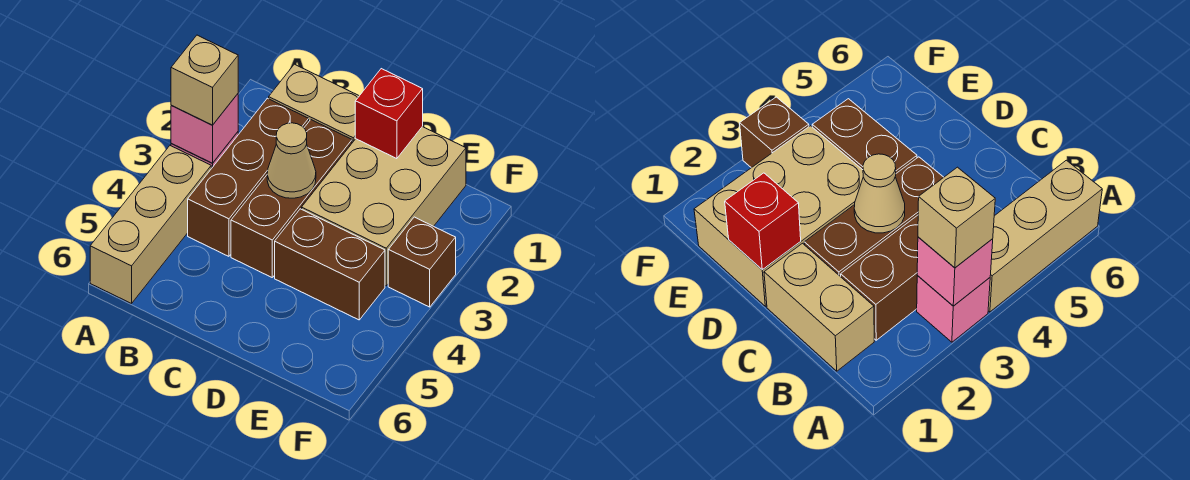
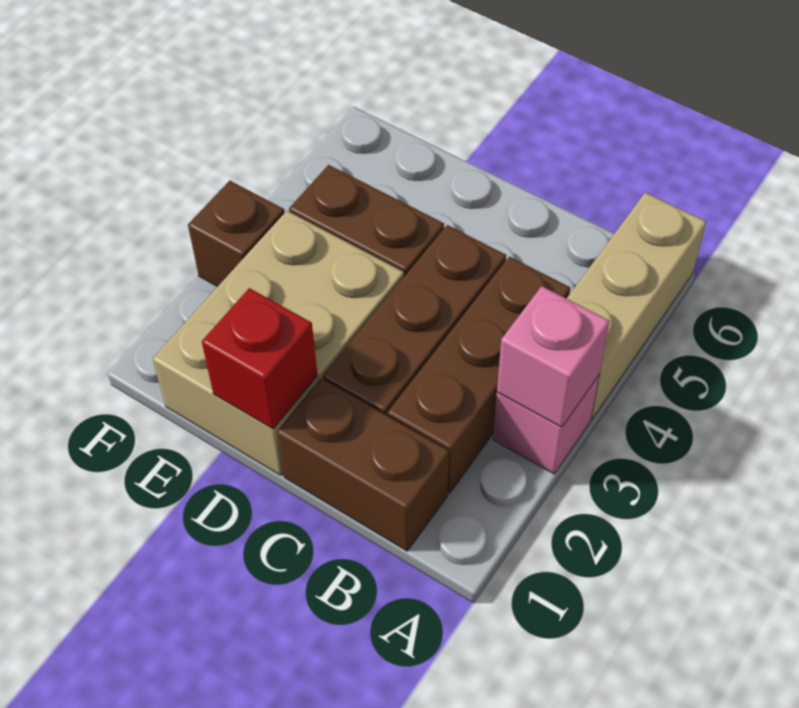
tan 1x1 brick [171,35,238,125] -> none
tan 1x2 brick [269,64,359,143] -> brown 1x2 brick [277,378,449,551]
tan 1x1 cone [267,123,316,198] -> none

